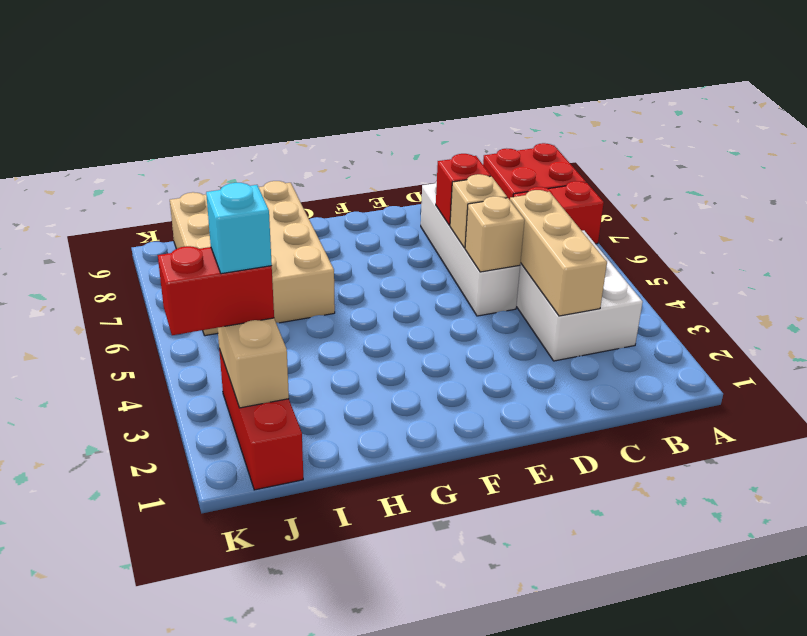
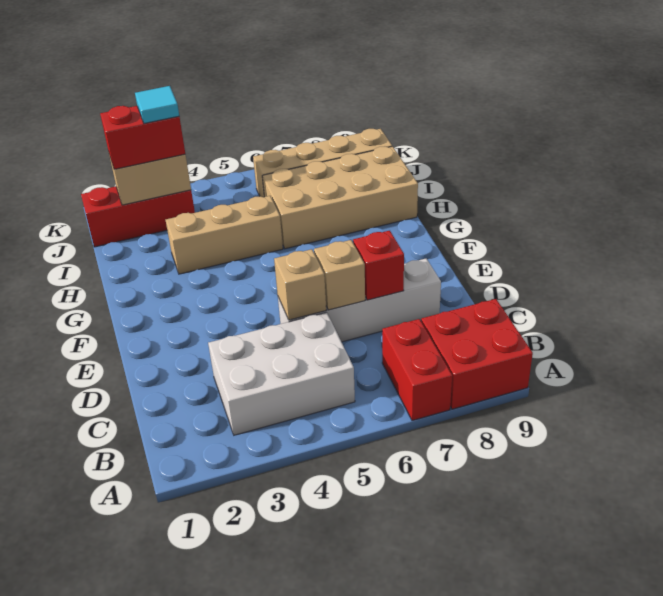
tan 1x3 brick [510,190,607,316] -> tan 1x3 brick moved to [166,196,283,274]
red 1x2 brick [158,246,274,335] -> red 1x2 brick turned to [100,106,185,169]
cyan 1x1 brick [206,183,272,274] -> cyan 1x1 tile [135,86,179,123]

